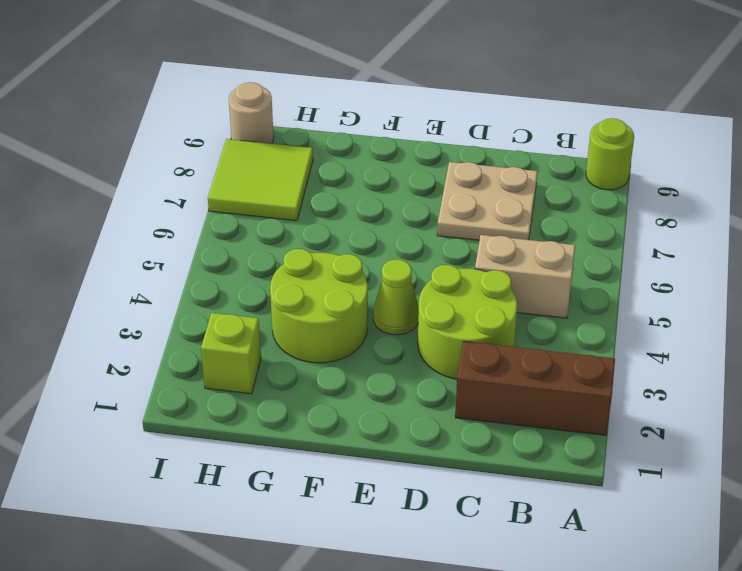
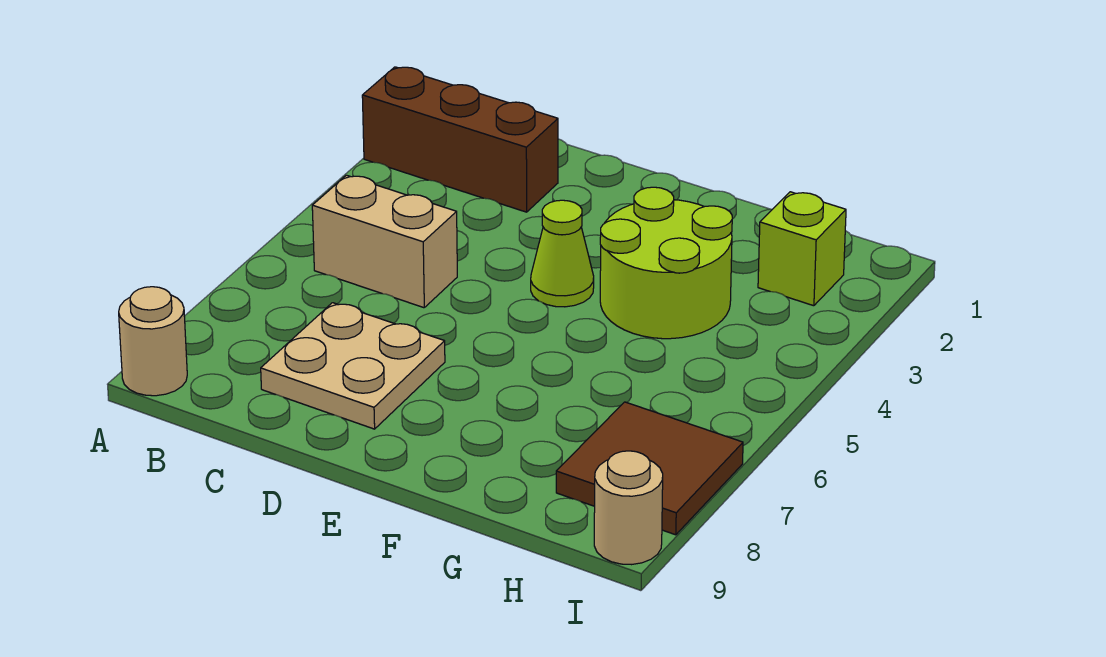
lime 1x1 round brick [586,118,634,190] -> tan 1x1 round brick [119,287,187,396]
lime 2x2 round brick [418,265,517,379] -> none
lime 2x2 tile [208,139,313,221] -> brown 2x2 tile [556,402,743,535]

